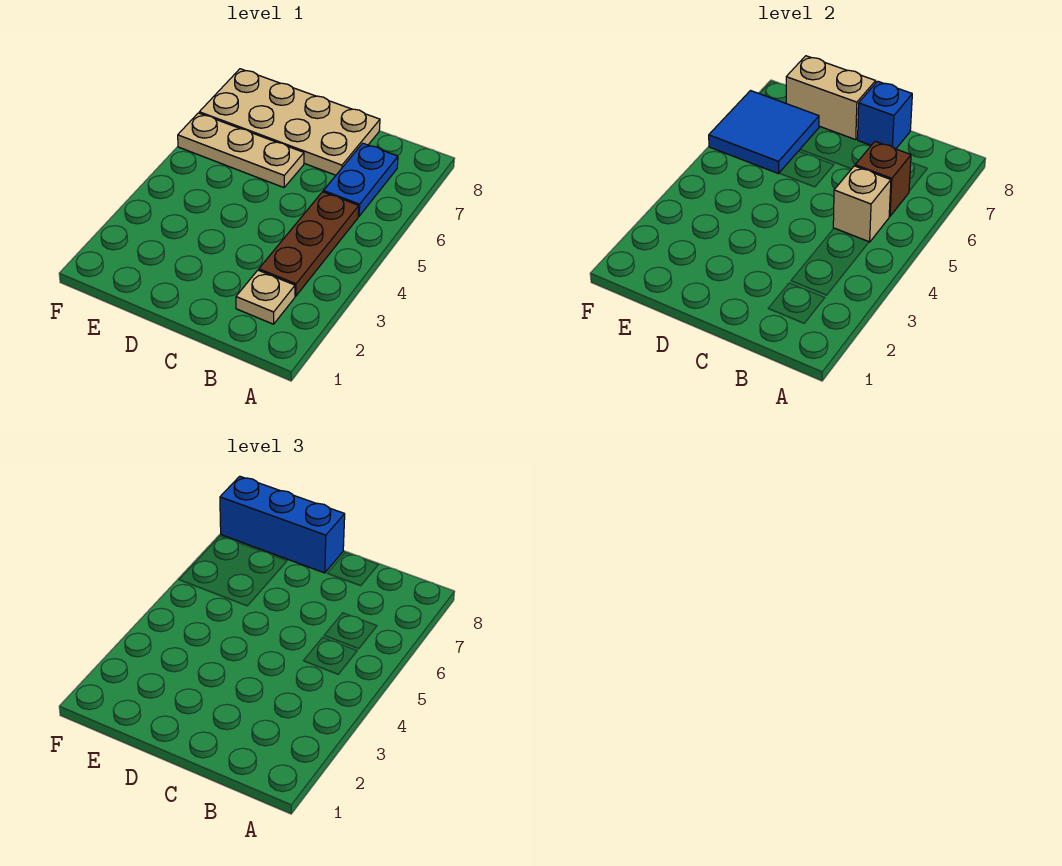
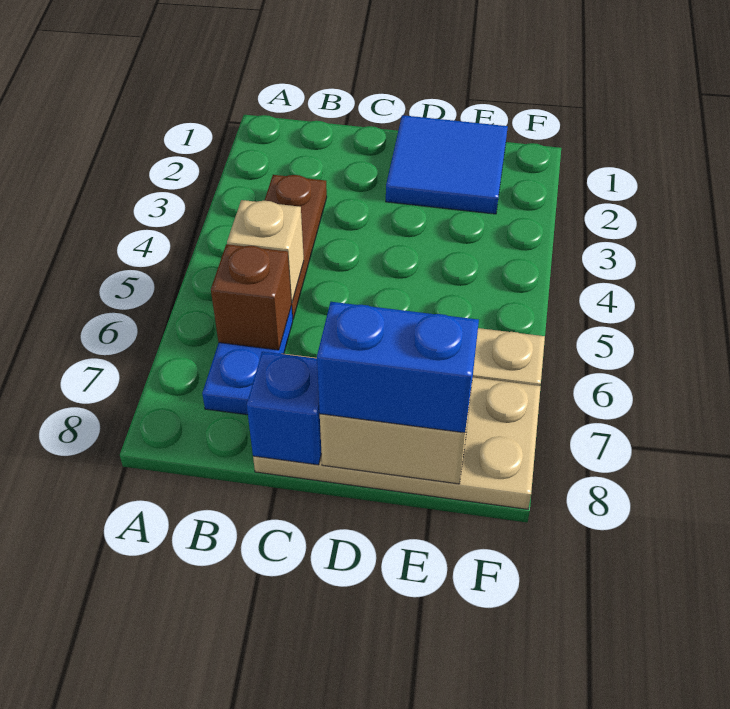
tan 1x1 plate [236,270,295,324] -> none
blue 1x3 brick [220,476,345,573] -> blue 1x2 brick [317,302,479,433]
blue 2x2 tile [709,91,819,174] -> blue 2x2 tile moved to [386,115,508,214]

